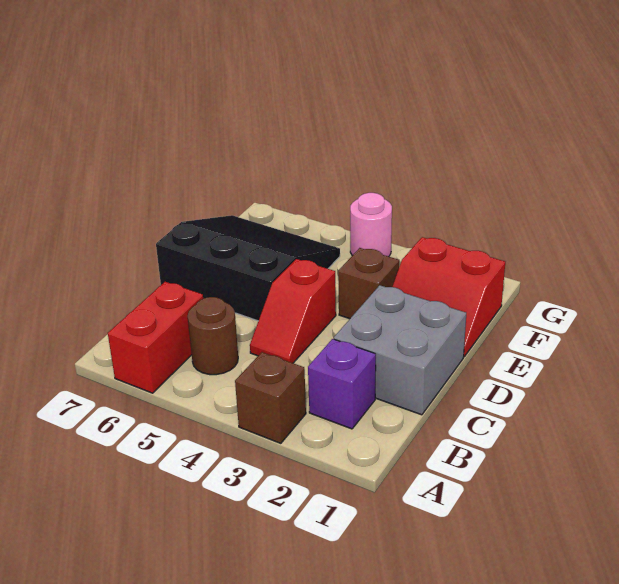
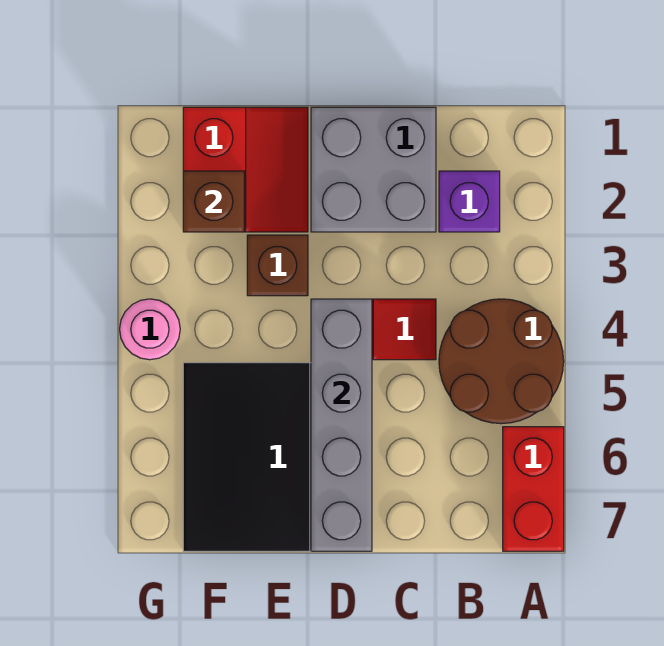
brown 1x1 brick [235,352,306,443] -> brown 1x1 brick moved to [183,171,244,232]
red 1x2 brick [108,282,203,393] -> red 1x2 brick turned to [503,427,564,551]
brown 1x1 round brick [188,297,238,375] -> brown 2x2 round brick [439,299,564,424]
none -> grey 1x4 brick [311,299,372,551]

